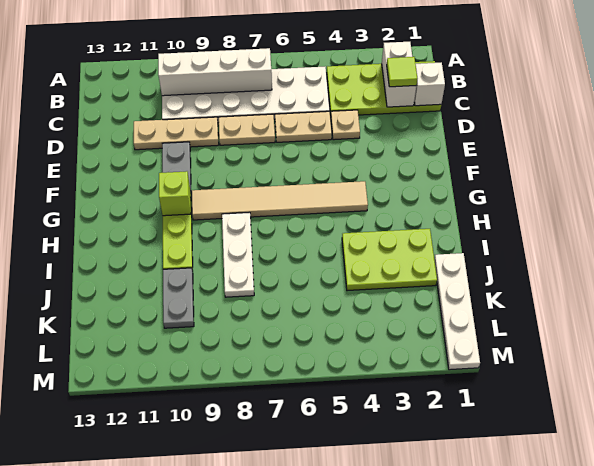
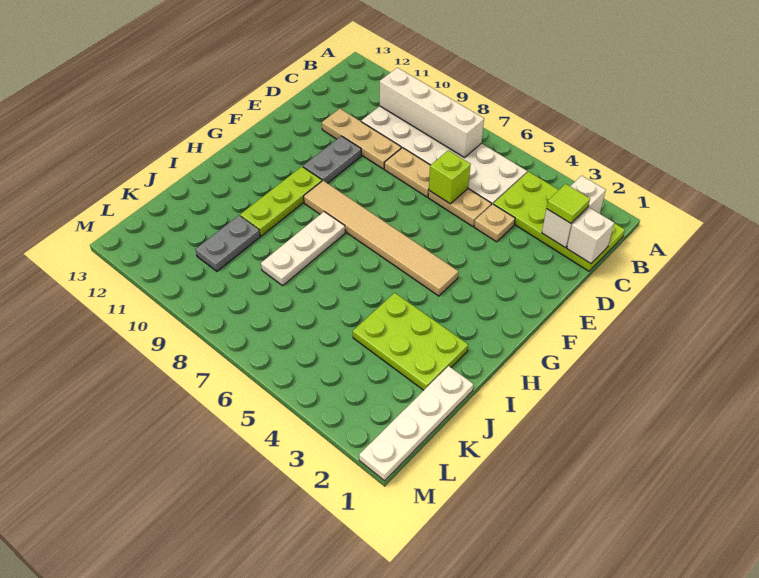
lime 1x1 brick [159,171,191,216] -> lime 1x1 brick moved to [429,150,471,204]

